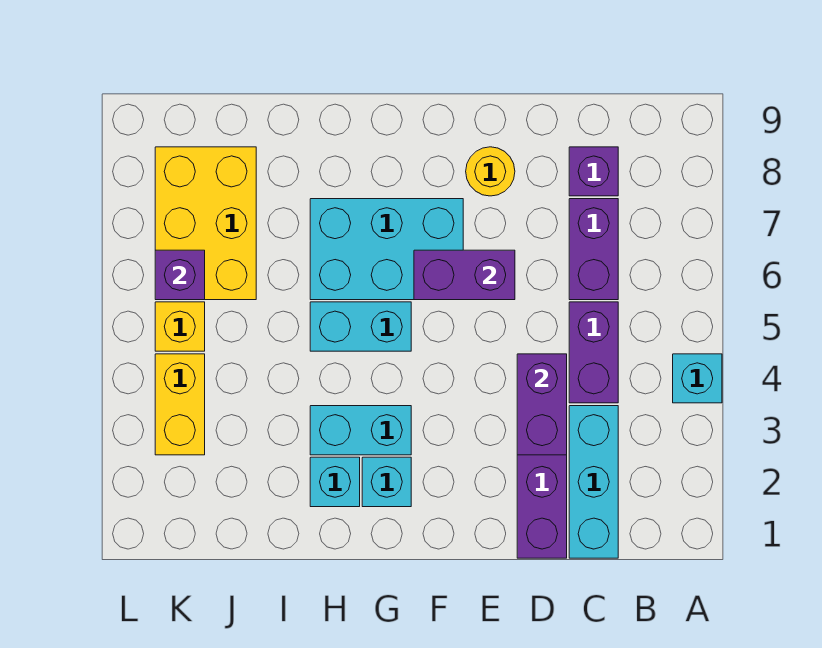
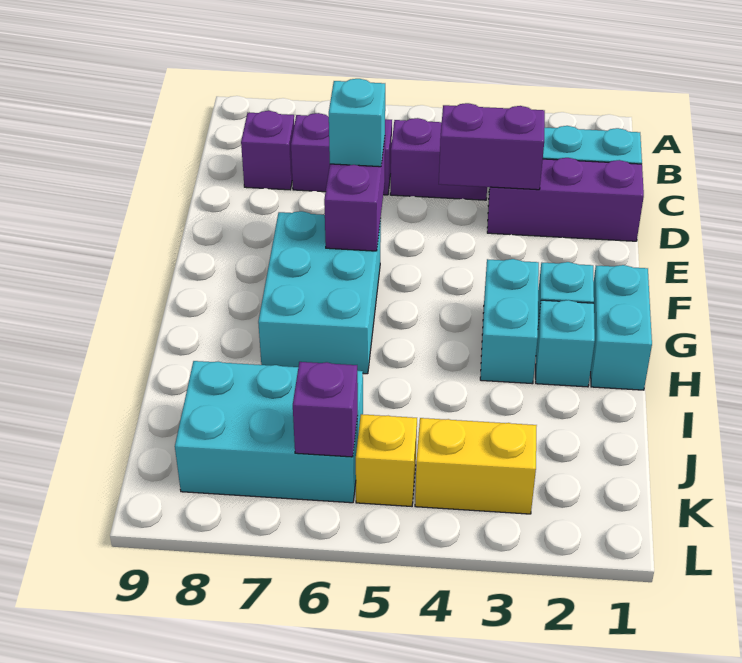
cyan 1x1 brick [673,354,722,403] -> cyan 1x1 brick moved to [329,79,385,167]
yellow 1x1 round brick [466,147,515,196] -> none
cyan 1x2 brick [310,302,411,351] -> cyan 1x2 brick moved to [591,265,652,390]
yellow 2x3 brick [155,147,256,300] -> cyan 2x3 brick [175,361,363,503]

